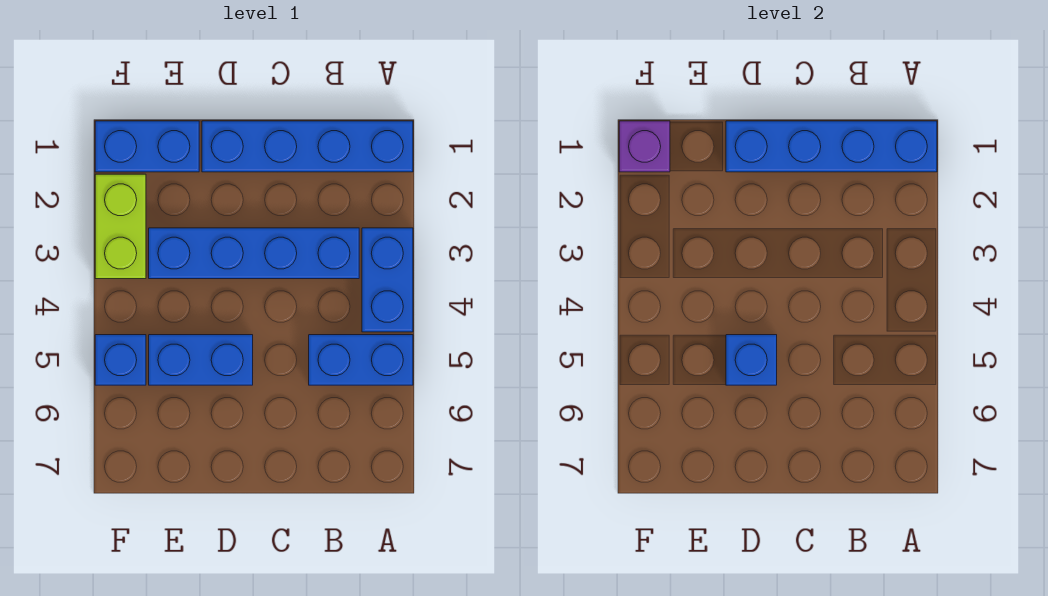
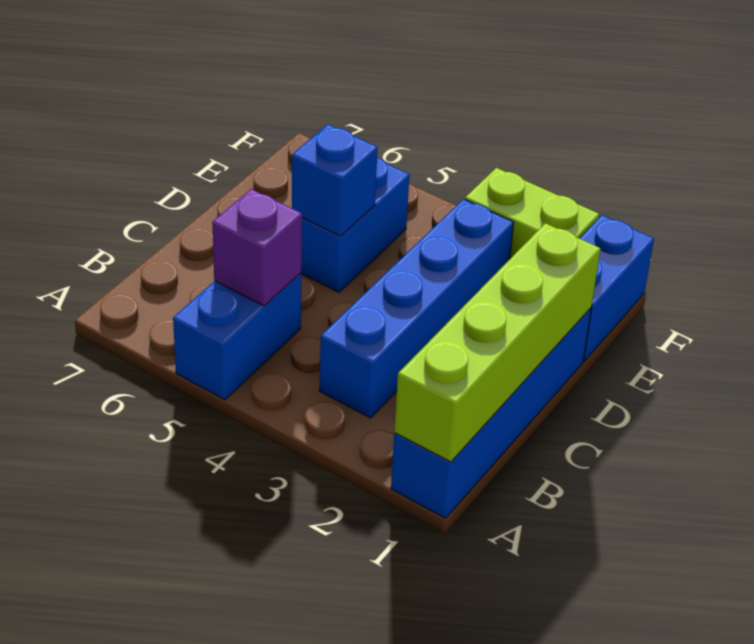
blue 1x4 brick [726,121,937,172] -> lime 1x4 brick [394,223,600,462]
blue 1x2 brick [362,228,413,332] -> none
purple 1x1 brick [619,121,670,172] -> purple 1x1 brick moved to [212,189,302,306]
blue 1x1 brick [95,335,146,385] -> none

